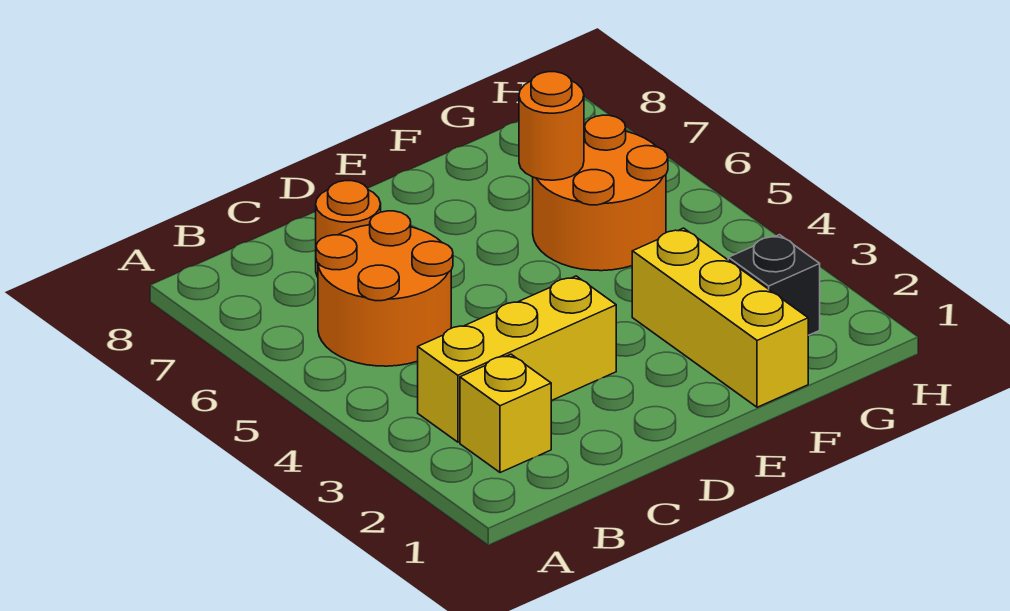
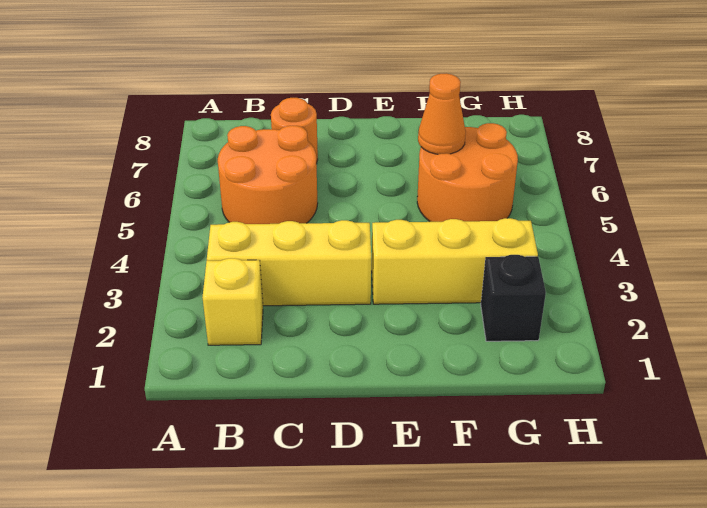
yellow 1x3 brick [632,228,808,407] -> yellow 1x3 brick turned to [372,218,538,304]
orange 1x1 round brick [519,72,584,180] -> orange 1x1 cone [418,73,466,154]

